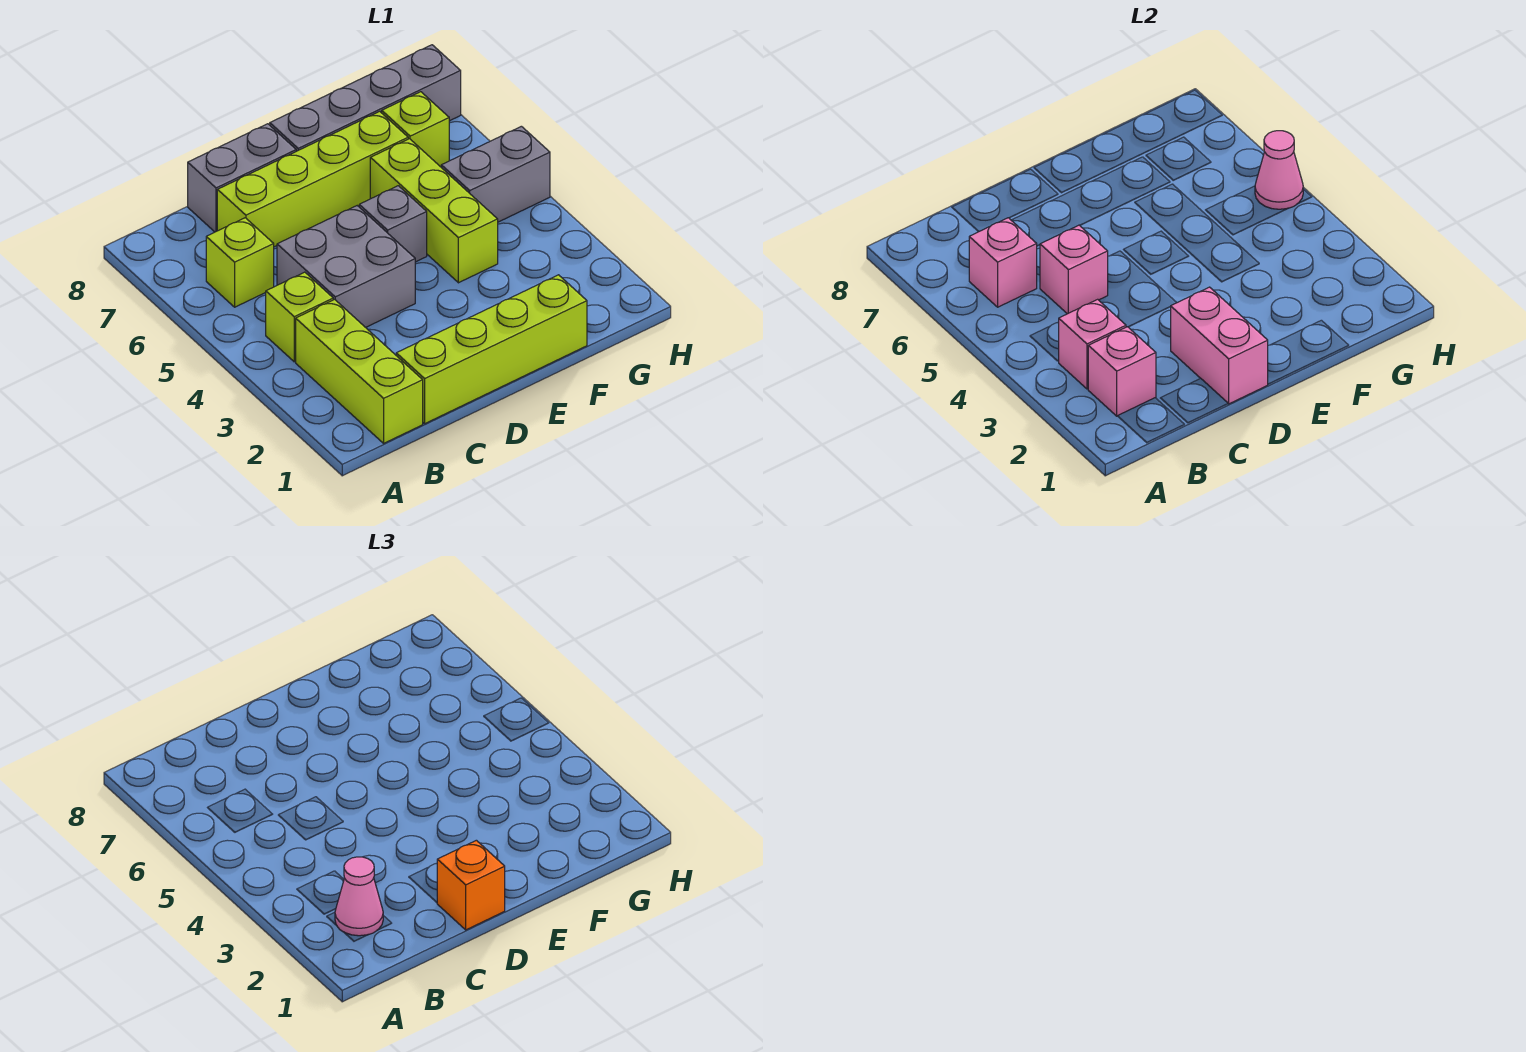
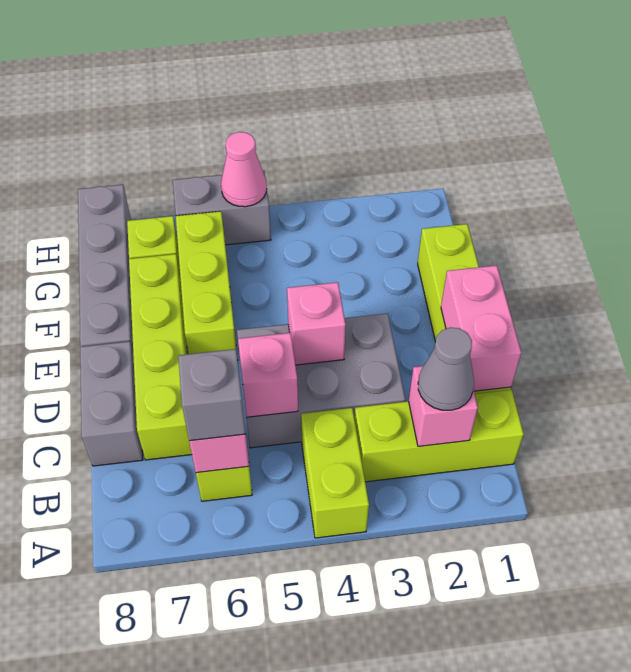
pink 1x1 cone [335,857,383,936] -> grey 1x1 cone [418,327,474,410]
pink 1x1 brick [1058,299,1126,389] -> pink 1x1 brick moved to [287,282,346,365]
lime 1x1 brick [266,272,333,362] -> lime 1x2 brick [301,408,369,538]
grey 2x2 brick [277,206,415,327] -> grey 2x3 brick [237,313,405,448]
pink 1x2 brick [1170,287,1268,404] -> pink 1x2 brick turned to [441,265,521,391]
orange 1x1 brick [437,840,505,930] -> none
grey 1x1 brick [359,186,427,262] -> grey 1x1 brick moved to [178,349,246,441]
lime 1x3 brick [370,139,498,283] -> lime 1x3 brick turned to [176,211,238,360]
grey 1x2 brick [441,126,550,222] -> grey 1x2 brick turned to [173,171,271,245]

